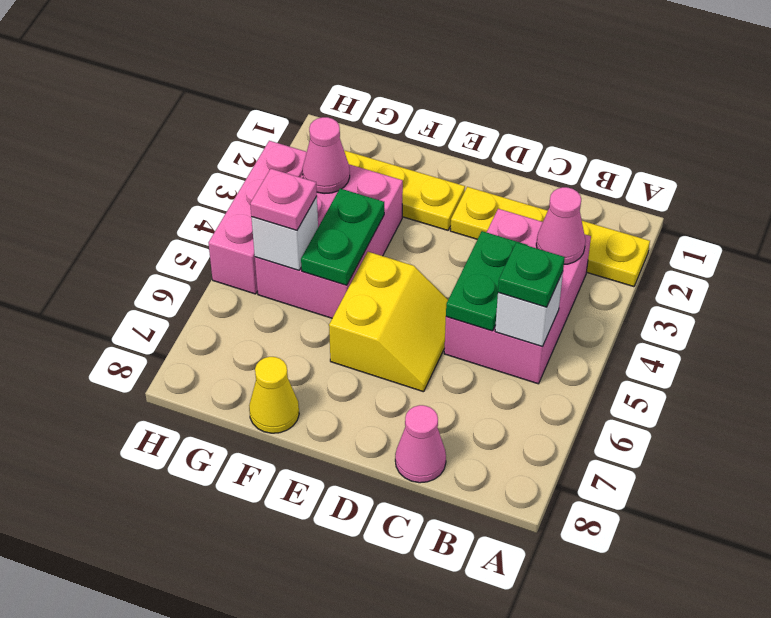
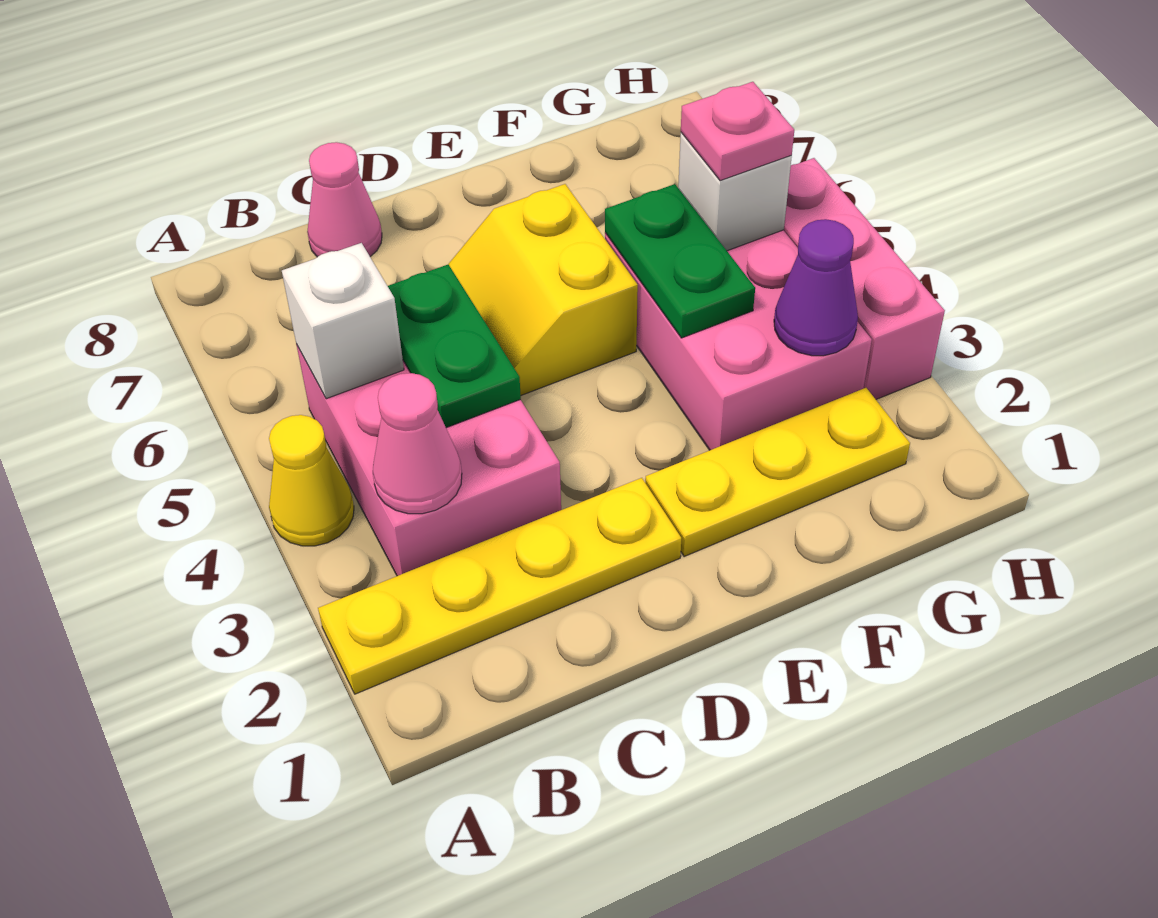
green 1x1 plate [498,242,565,307] -> none
yellow 1x1 cone [249,357,299,433] -> yellow 1x1 cone moved to [269,415,354,546]
pink 1x1 cone [302,117,350,194] -> purple 1x1 cone [774,219,858,356]

